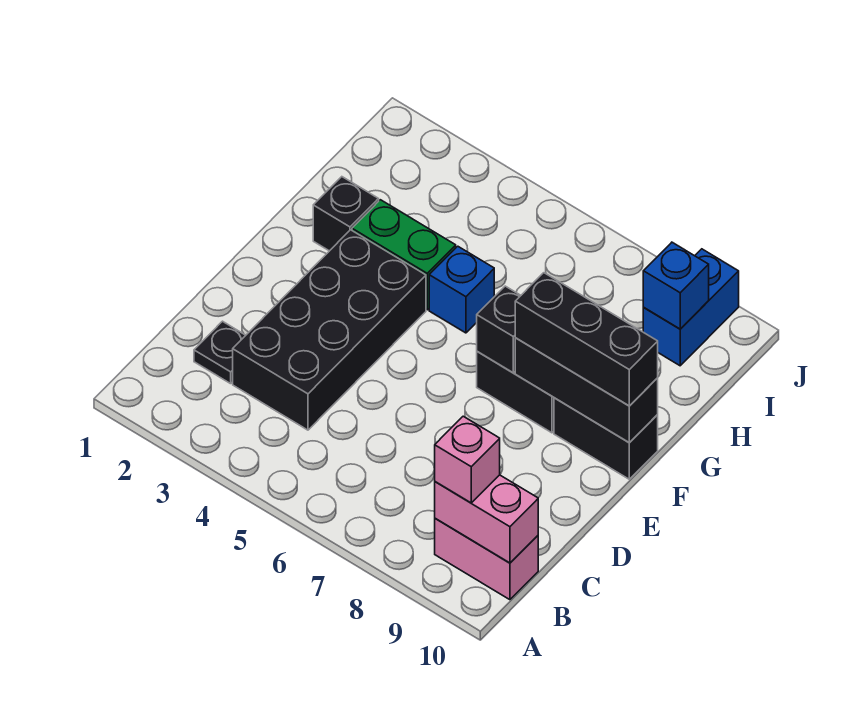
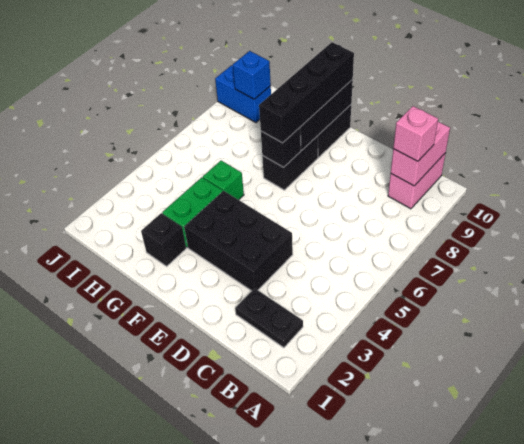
black 1x1 plate [194,321,246,384] -> black 1x2 plate [235,288,303,348]
black 2x4 brick [233,230,426,430] -> black 2x3 brick [184,191,293,291]
black 1x3 brick [515,273,658,406] -> black 1x4 brick [259,42,354,143]
blue 1x1 brick [429,246,494,333] -> green 1x1 brick [203,161,244,200]

